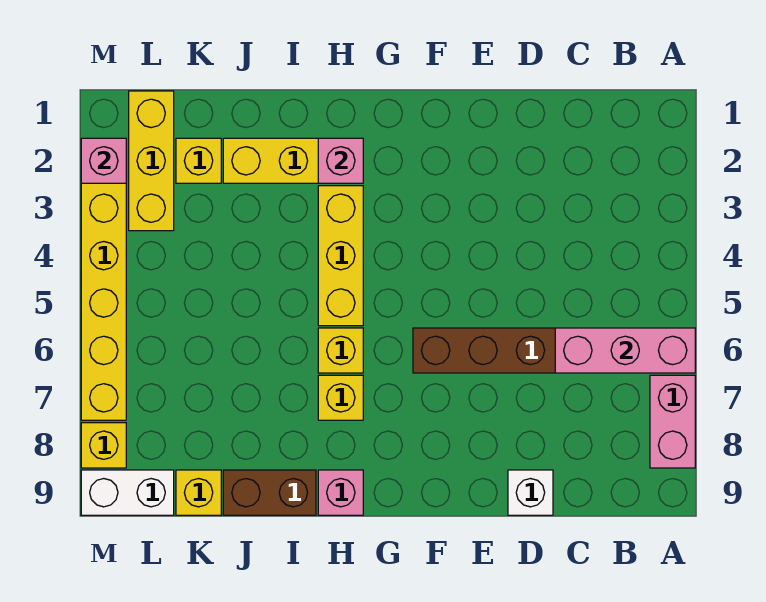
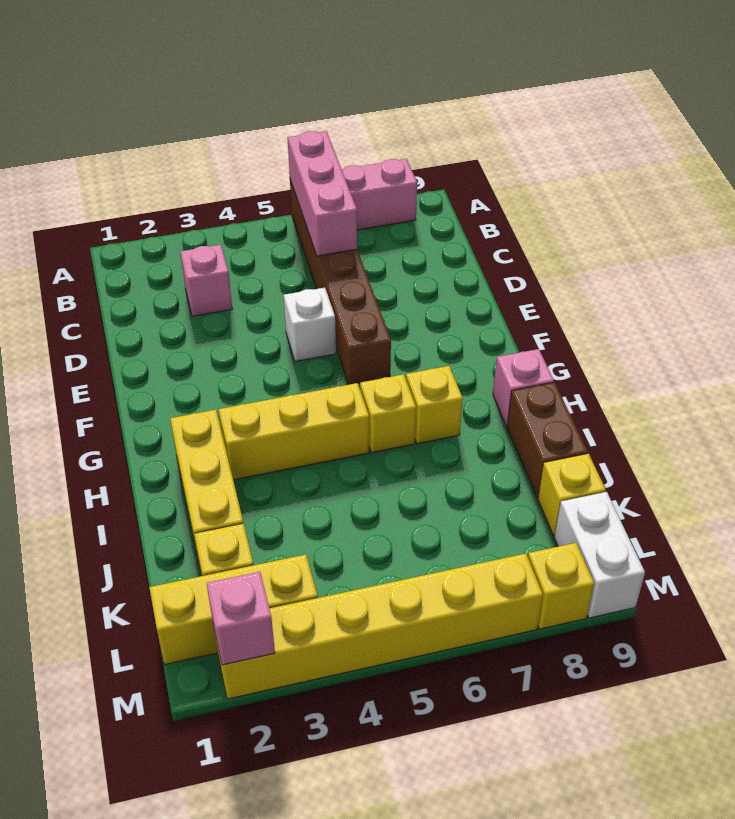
white 1x1 brick [508,470,553,515] -> white 1x1 brick moved to [284,288,336,361]
pink 1x1 brick [318,138,363,183] -> pink 1x1 brick moved to [180,245,232,316]

